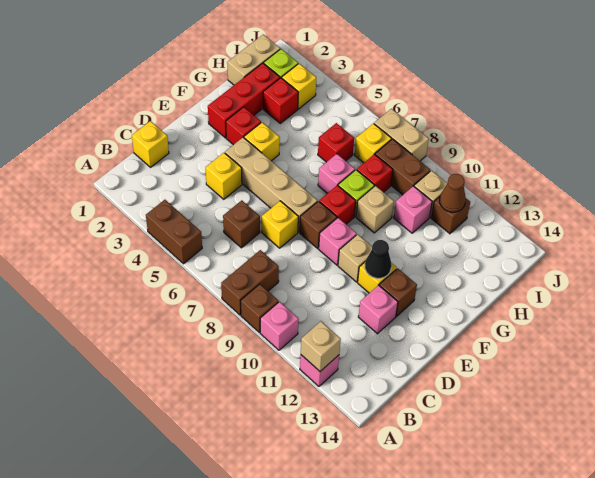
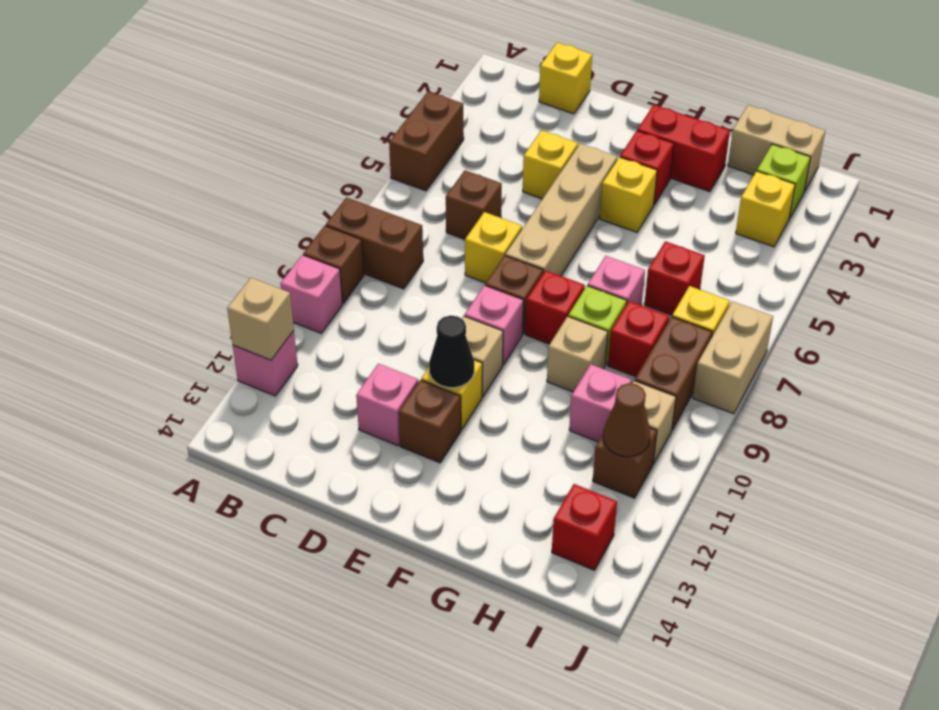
red 1x3 brick [208,63,280,138] -> red 1x2 brick [637,105,730,192]
red 1x1 brick [263,78,298,123] -> red 1x1 brick moved to [552,484,617,570]

